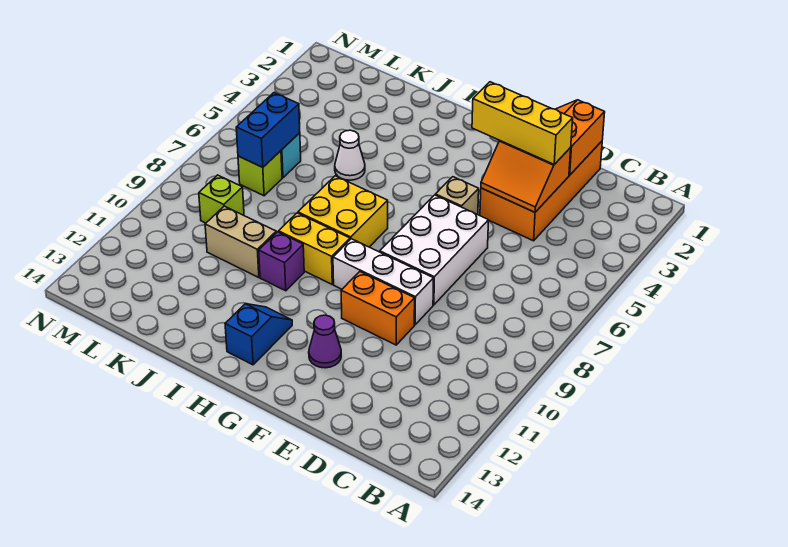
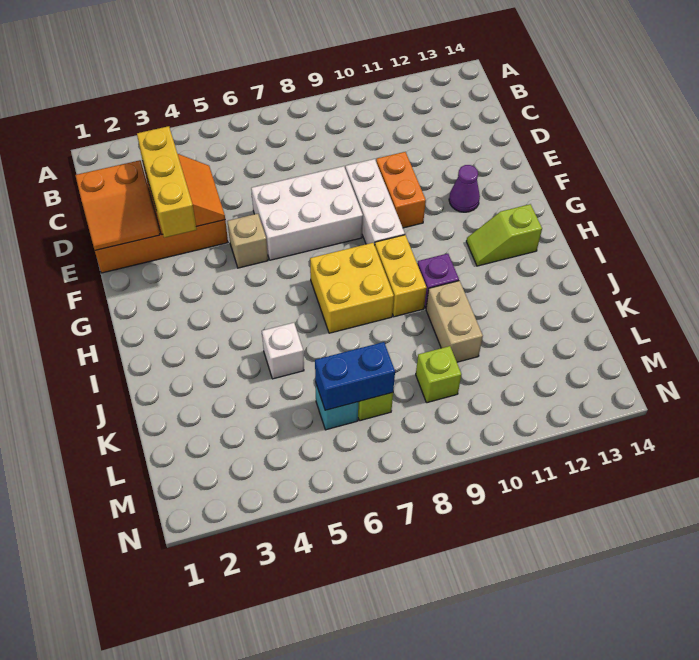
blue 1x2 slope [225,304,292,365] -> lime 1x2 slope [466,204,542,266]
white 1x1 cone [335,130,365,180] -> white 1x1 brick [262,323,304,379]

